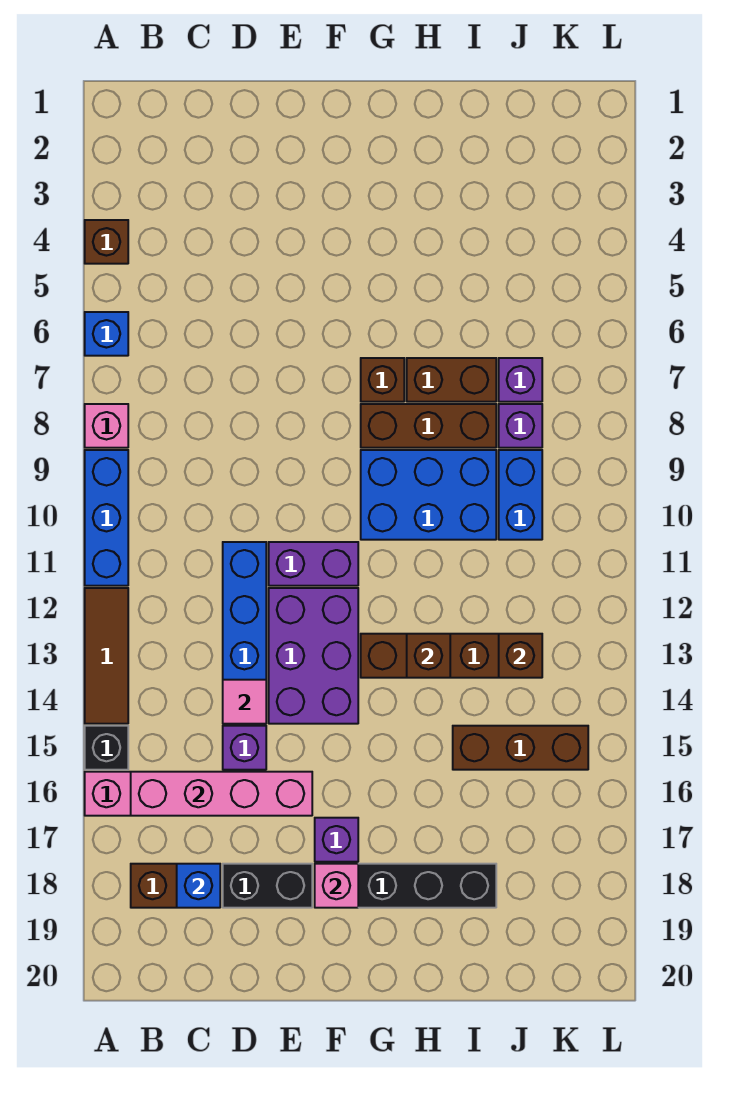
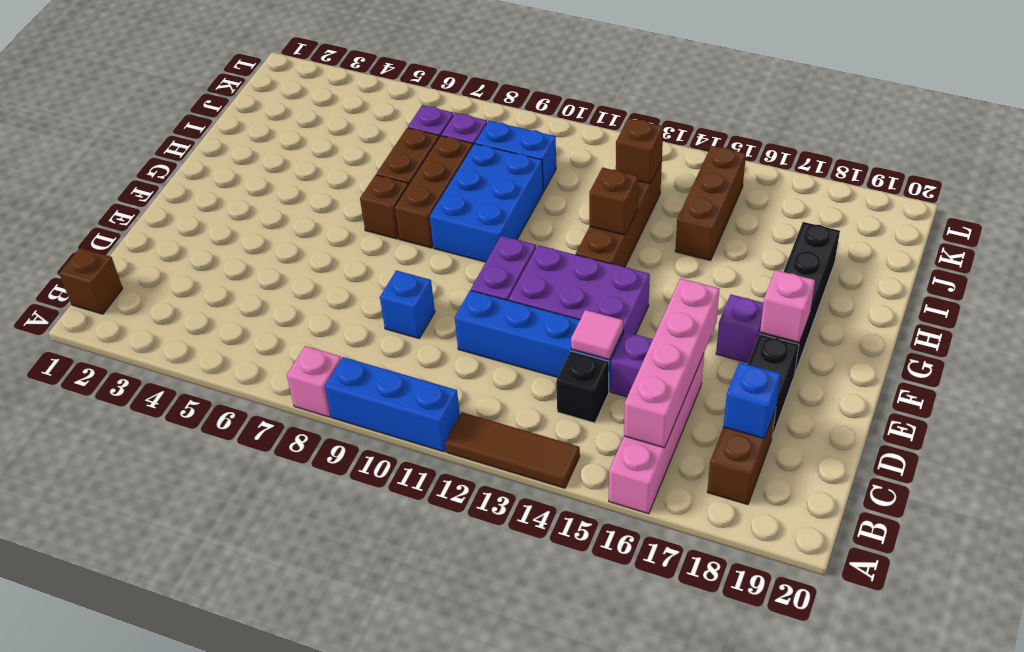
brown 1x1 brick [85,220,128,264] -> brown 1x1 brick moved to [59,248,123,314]
blue 1x1 brick [85,312,128,356] -> blue 1x1 brick moved to [380,270,435,338]
black 1x1 brick [85,726,128,770] -> black 1x1 brick moved to [556,351,609,423]

